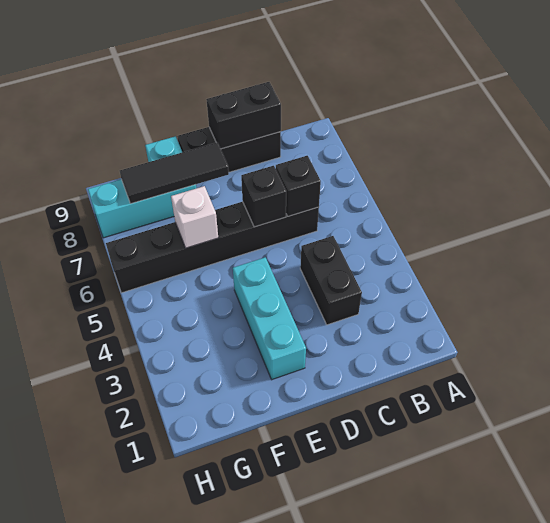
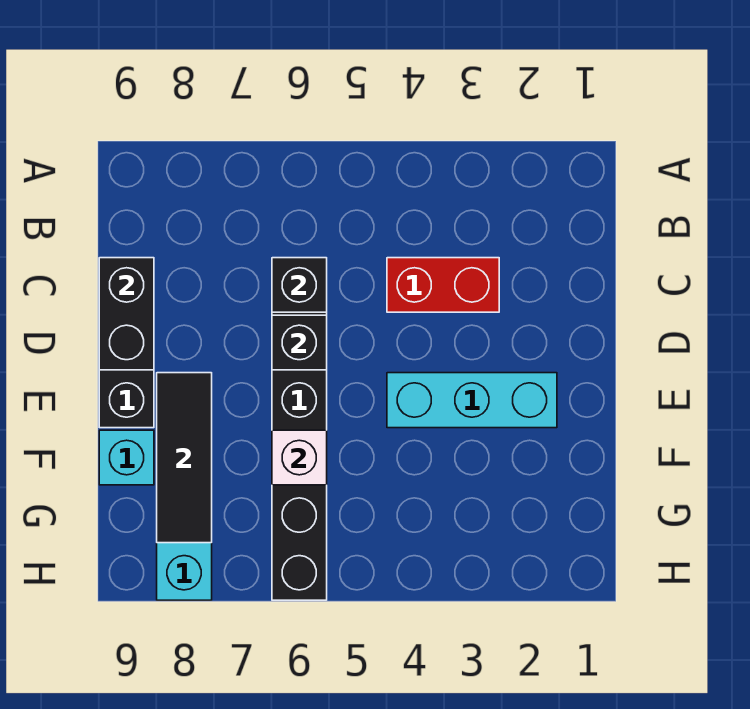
black 1x2 brick [300,236,362,325] -> red 1x2 brick [387,258,499,312]

